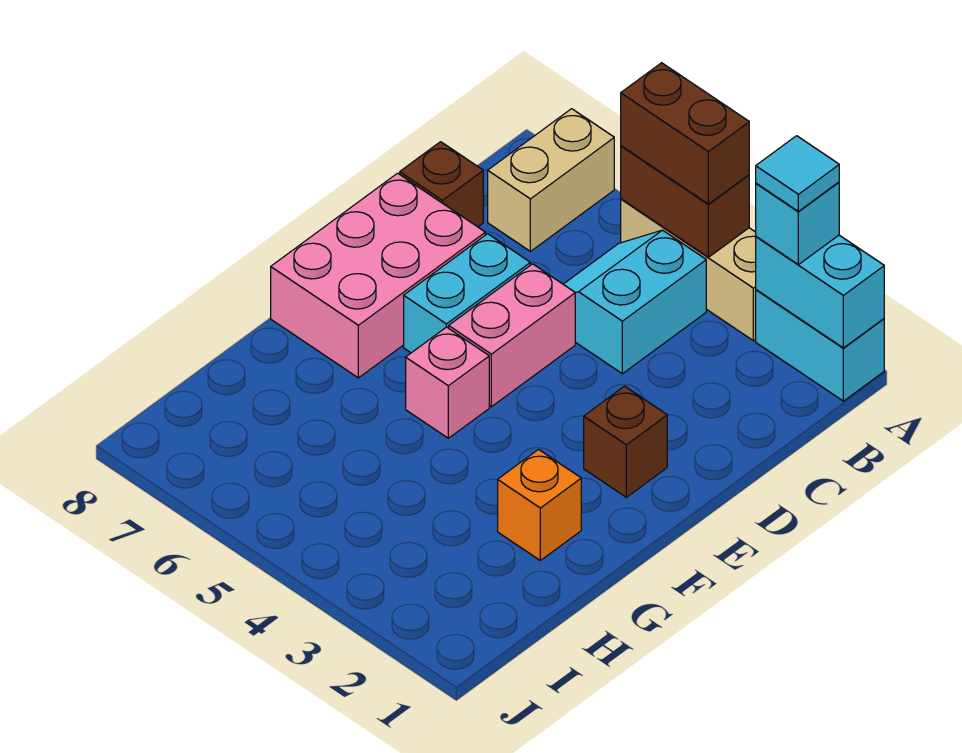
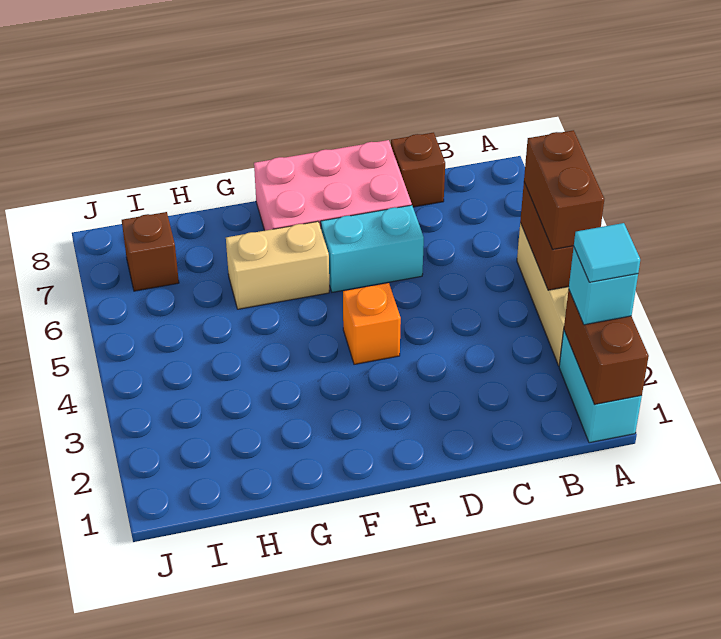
cyan 1x2 brick [756,235,884,348] -> brown 1x2 brick [564,289,649,404]
tan 1x2 brick [488,109,614,251] -> tan 1x2 brick moved to [226,221,329,309]
cyan 2x2 slope [563,230,706,374] -> none
pink 1x2 brick [449,264,575,407] -> none
brown 1x1 brick [584,386,667,497] -> brown 1x1 brick moved to [122,212,179,291]
pink 1x1 brick [406,327,489,438] -> none
orange 1x1 brick [498,450,581,560] -> orange 1x1 brick moved to [343,283,401,364]

